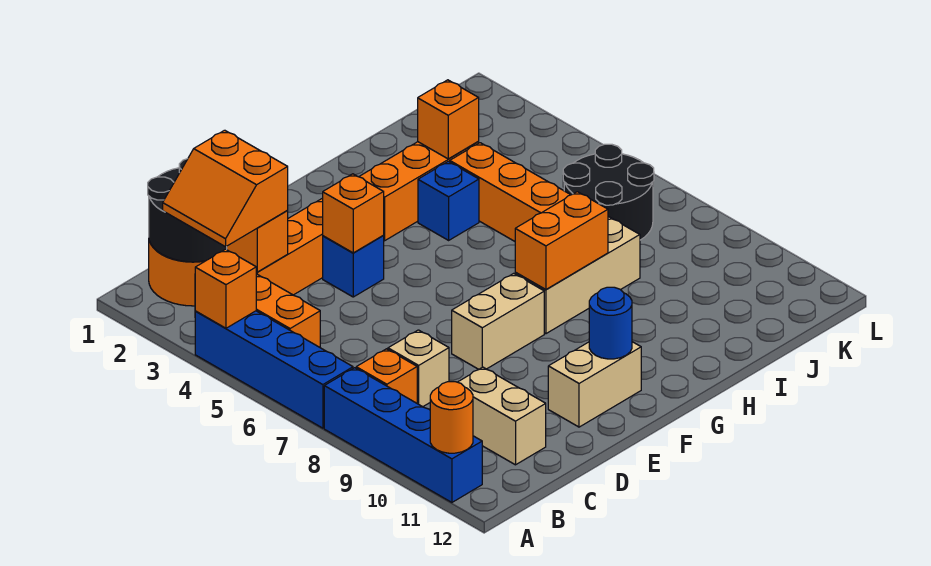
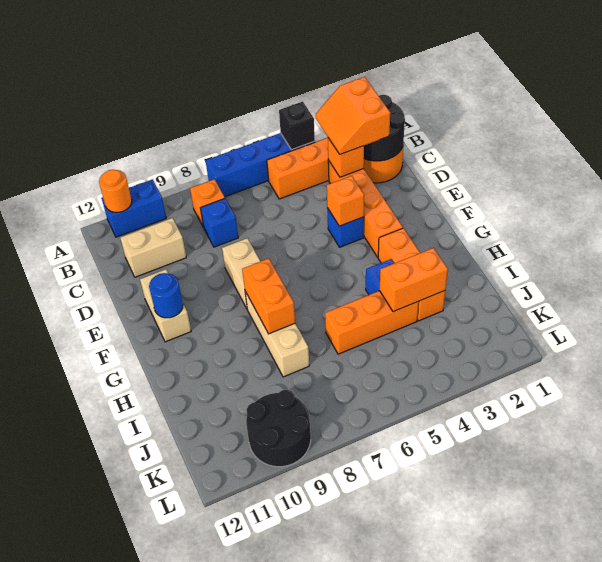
orange 1x1 brick [195,249,256,328] -> black 1x1 brick [279,101,315,150]
blue 1x4 brick [324,368,482,502] -> blue 1x2 brick [102,179,166,237]
orange 2x2 slope [163,130,288,247] -> orange 2x2 slope turned to [316,77,390,154]
tan 1x1 brick [388,330,449,407] -> blue 1x1 brick [201,199,238,247]
orange 1x1 brick [418,80,479,159] -> orange 1x2 brick [380,248,448,312]
black 2x2 round brick [563,144,654,240] -> black 2x2 round brick moved to [246,390,311,467]

